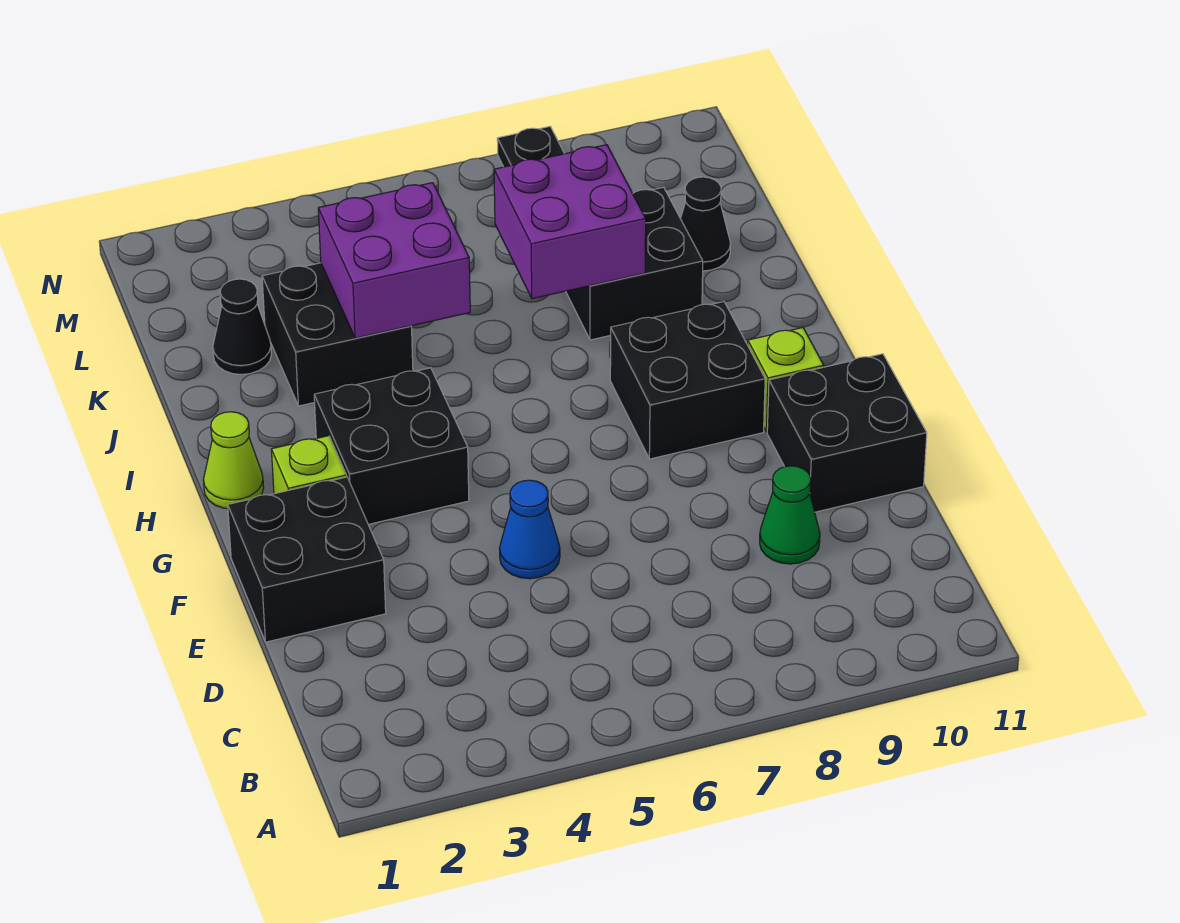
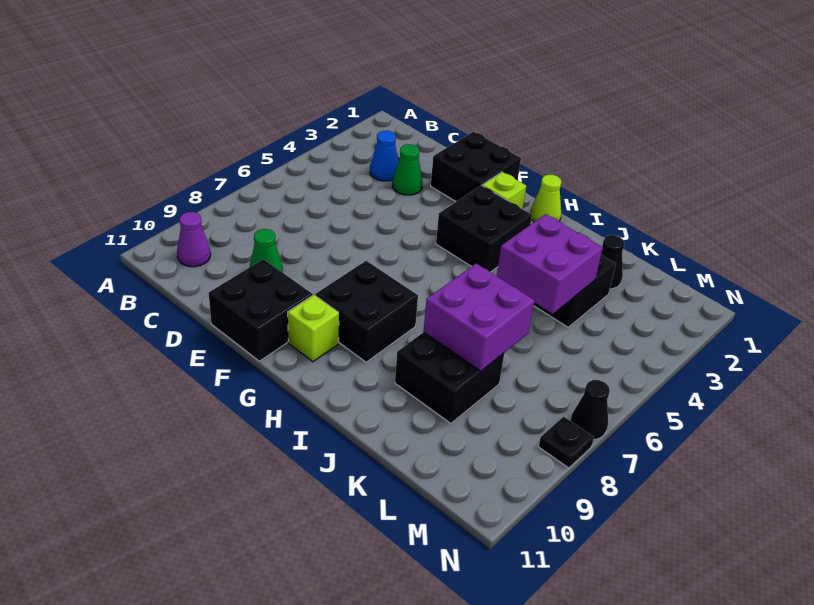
none -> purple 1x1 cone [177,212,211,267]
none -> green 1x1 cone [392,144,423,195]
blue 1x1 cone [499,480,560,579] -> blue 1x1 cone moved to [370,131,398,181]
black 1x1 cone [680,177,731,271] -> black 1x1 cone moved to [570,380,610,440]

